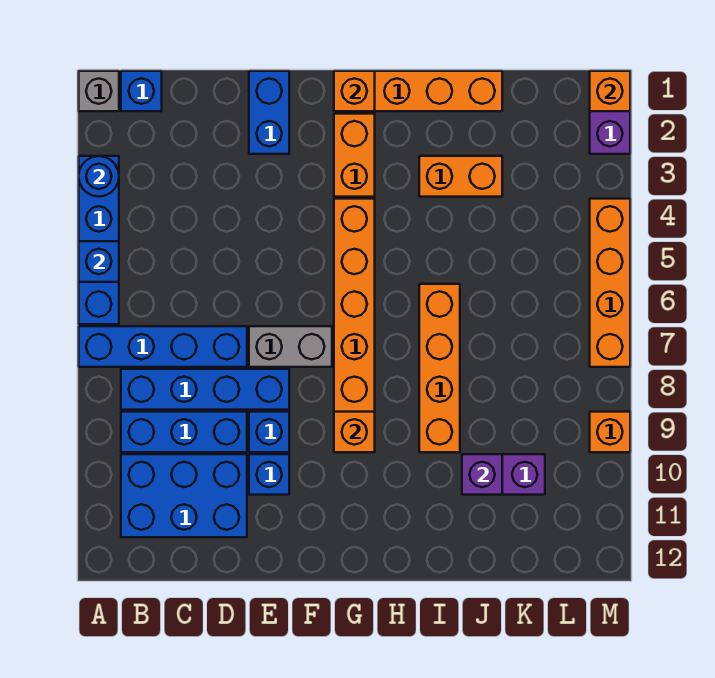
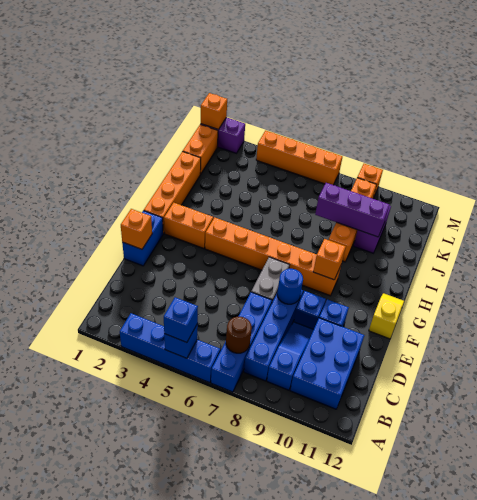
grey 1x1 brick [79,71,119,111] -> none
blue 1x1 round brick [79,156,119,197] -> blue 1x1 round brick moved to [277,269,303,304]
blue 1x1 brick [121,71,162,111] -> blue 1x1 brick moved to [164,297,198,343]
none -> brown 1x1 round brick [226,317,252,353]
blue 1x3 brick [121,412,247,452] -> blue 1x3 slope [267,322,314,390]
blue 1x2 brick [249,71,289,154] -> blue 1x2 brick turned to [122,211,163,266]
none -> yellow 1x2 slope [369,293,404,339]
orange 1x1 brick [334,71,375,111] -> orange 1x1 brick moved to [121,209,152,249]
orange 1x2 brick [419,156,502,197] -> orange 1x2 brick moved to [183,124,218,174]
orange 1x4 brick [419,284,460,452] -> orange 1x4 brick turned to [329,178,377,262]
purple 1x1 brick [462,454,502,495] -> purple 1x3 brick [315,183,389,237]

